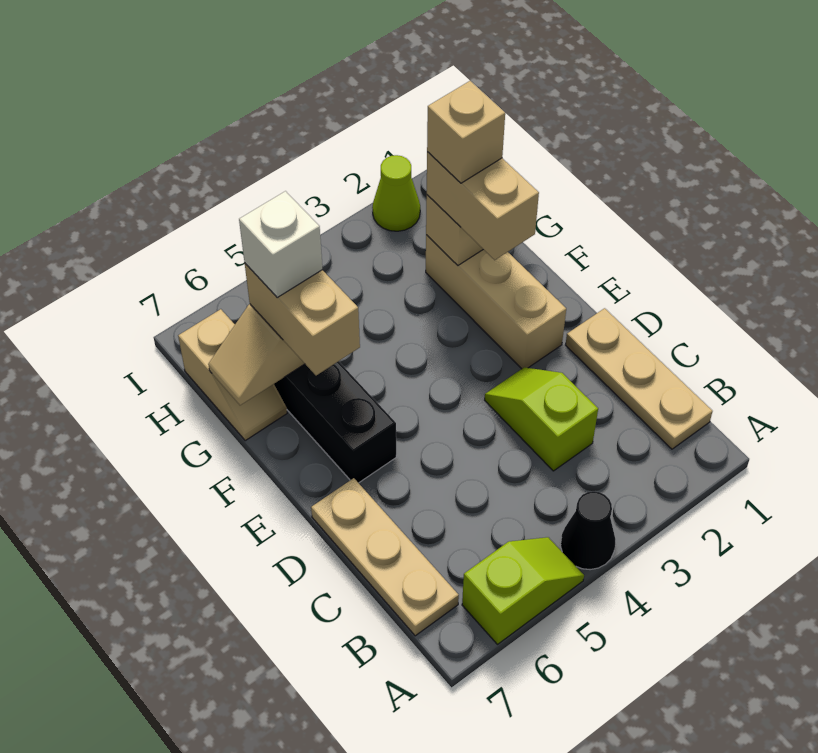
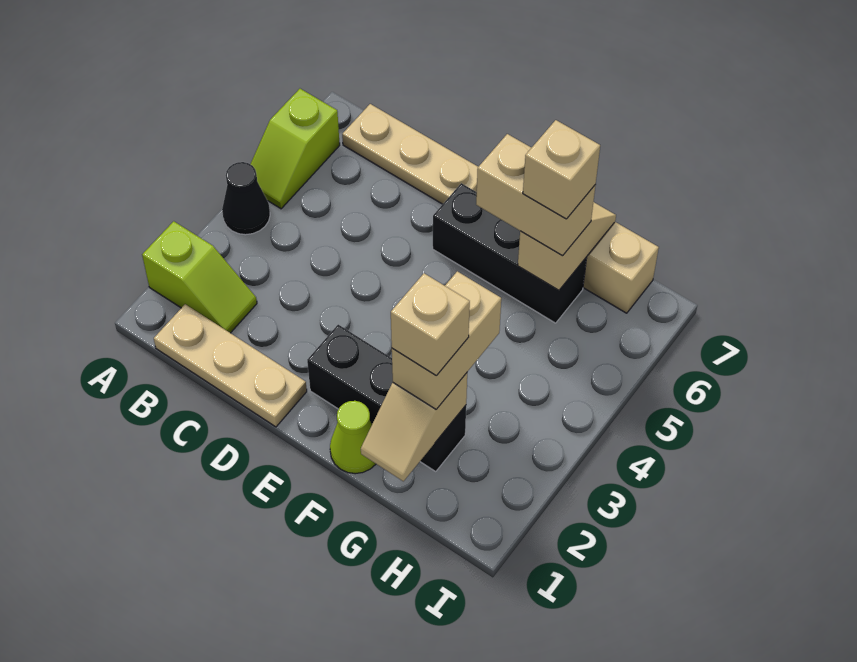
lime 1x2 slope [485,367,598,471] -> lime 1x2 slope moved to [142,221,257,333]
tan 1x3 brick [426,235,566,369] -> black 1x3 brick [307,325,466,471]
tan 1x2 brick [427,152,539,260] -> tan 1x2 brick turned to [392,271,501,409]
white 1x1 brick [239,191,322,297] -> tan 1x1 brick [523,120,600,219]
lime 1x1 cone [372,155,420,231] -> lime 1x1 cone moved to [330,401,376,474]

